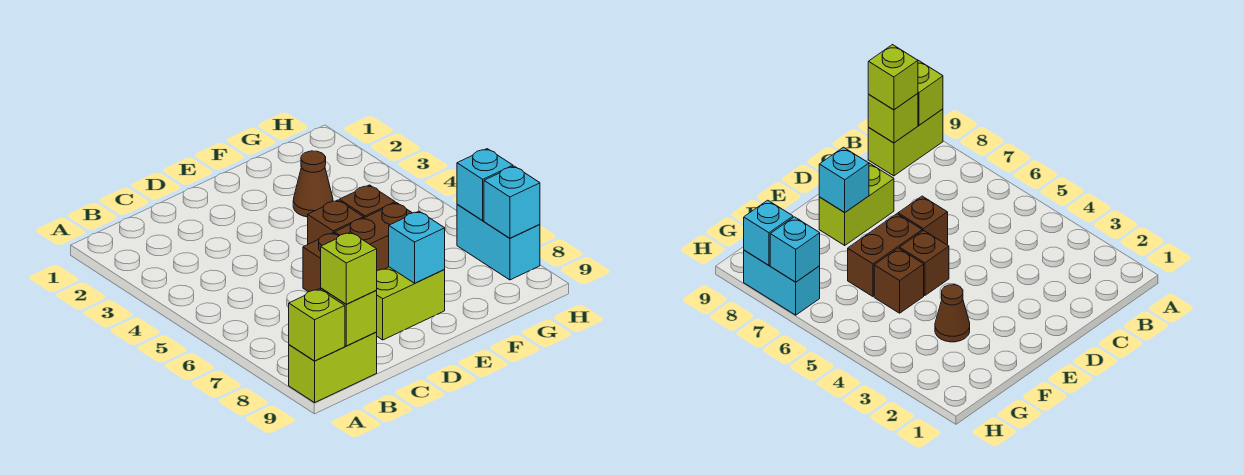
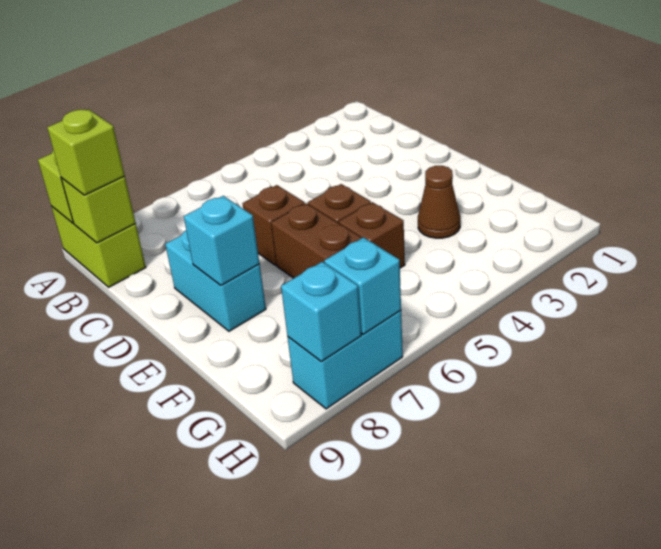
lime 1x2 brick [376,267,445,340] -> cyan 1x2 brick [165,231,266,331]

